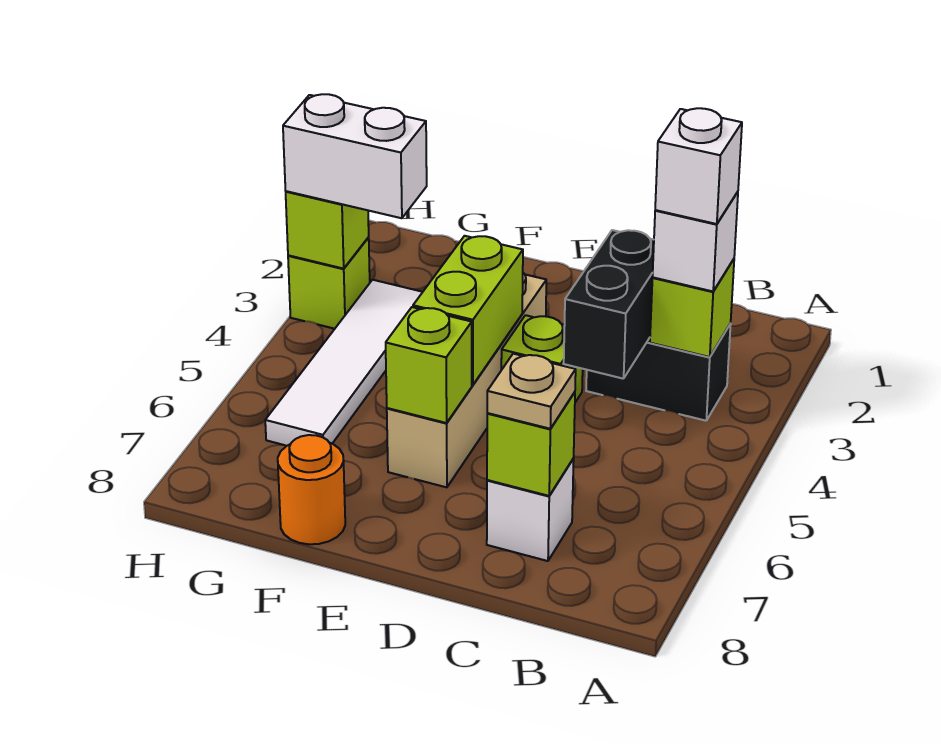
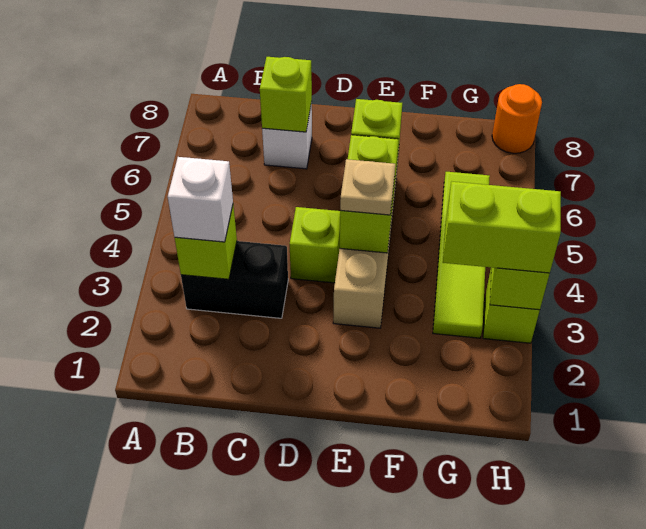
white 1x1 brick [655,108,742,224] -> none
black 1x2 brick [564,230,654,379] -> none
tan 1x1 plate [487,354,576,429] -> tan 1x1 plate moved to [340,159,395,215]
orange 1x1 round brick [278,435,345,544] -> orange 1x1 round brick moved to [492,84,542,153]
white 1x4 tile [265,280,422,446] -> lime 1x4 tile [433,172,490,338]
white 1x2 brick [283,94,427,218] -> lime 1x2 brick [443,182,561,273]

